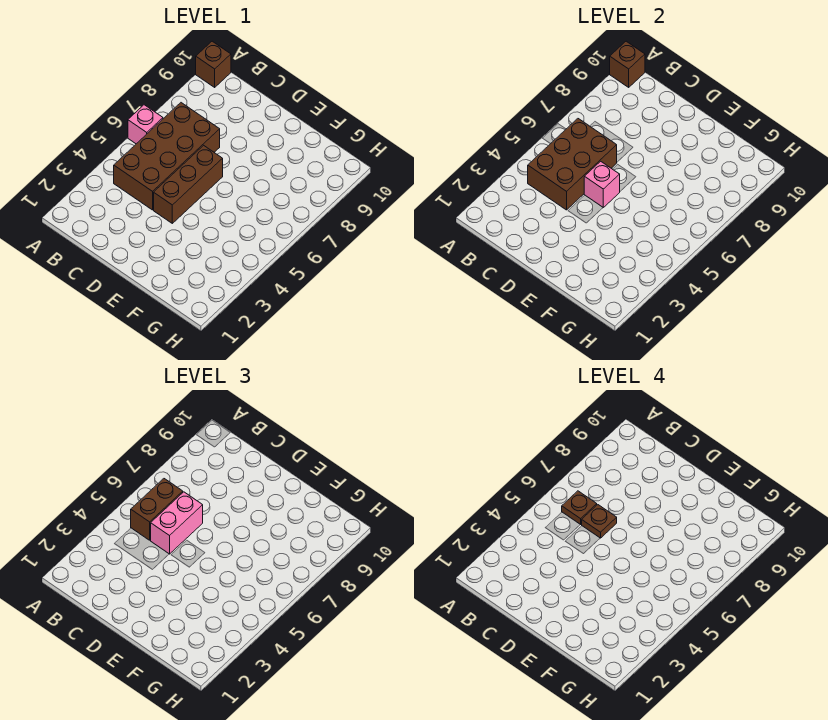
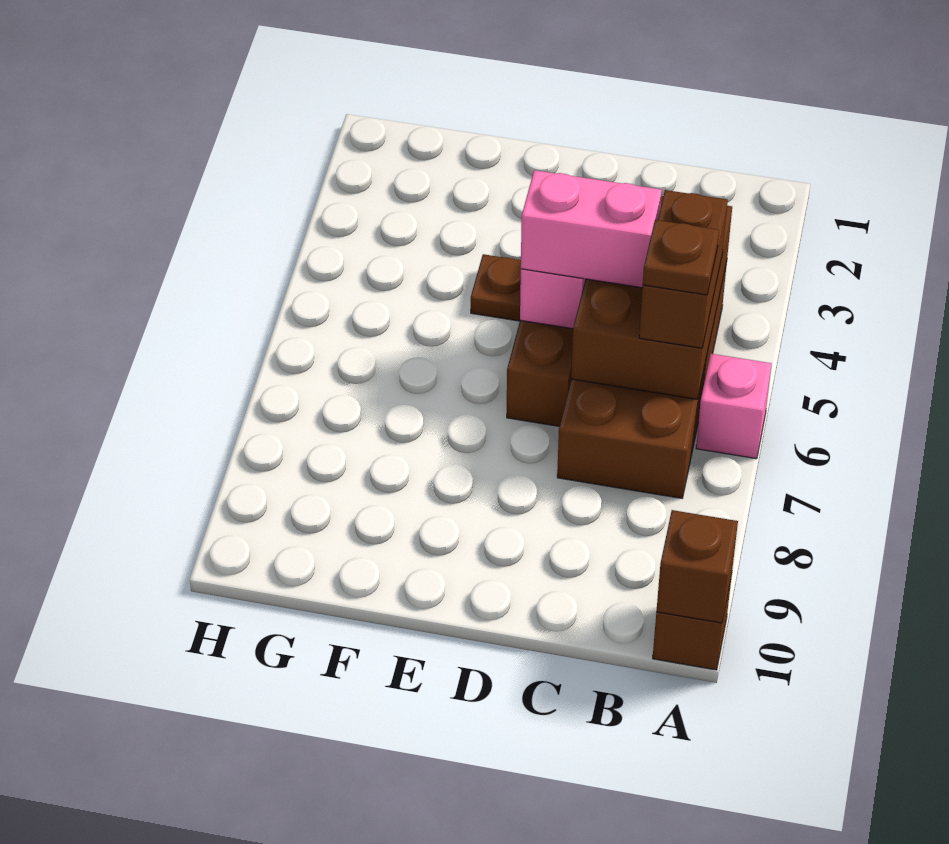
pink 1x2 brick [151,492,203,554] -> pink 1x2 brick turned to [521,170,662,288]
brown 1x1 plate [582,505,617,538] -> brown 1x1 plate moved to [471,254,521,321]

